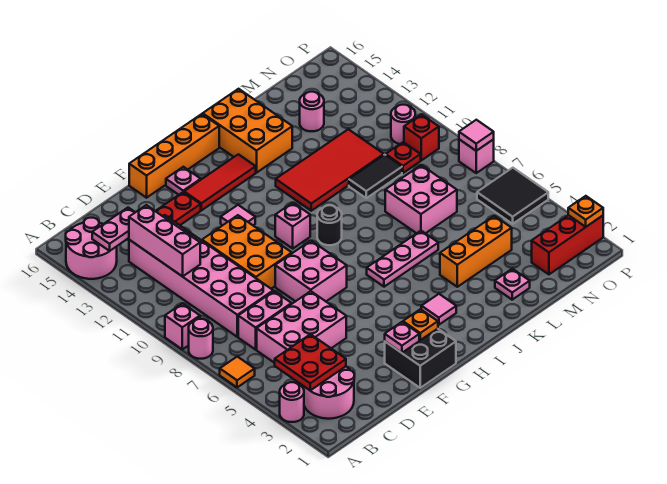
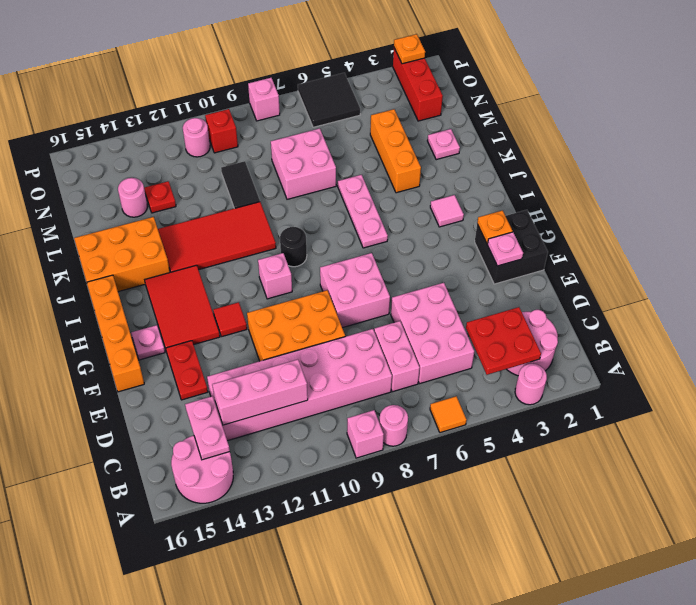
pink 1x1 tile [221,205,255,225] -> red 1x1 tile [213,302,247,337]
red 1x3 tile [184,154,256,210] -> red 2x3 tile [145,265,220,349]
red 2x4 tile [276,129,384,211] -> red 2x4 tile turned to [158,202,276,272]
red 1x1 plate [386,142,421,173] -> red 1x1 plate moved to [144,181,176,213]
pink 1x1 tile [459,120,494,151] -> none

